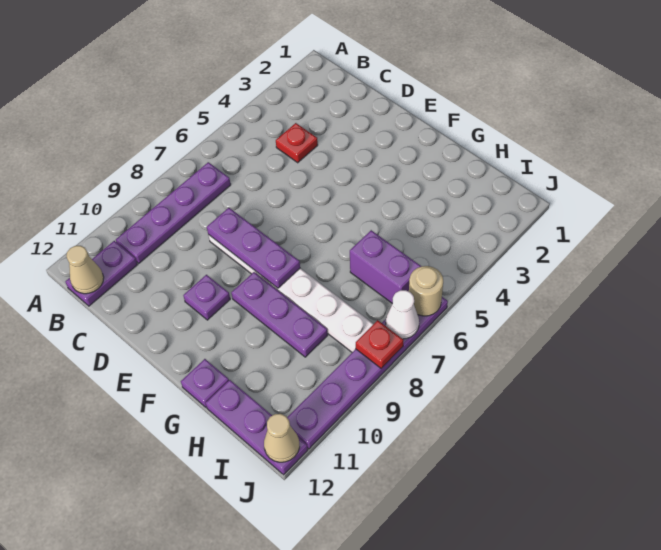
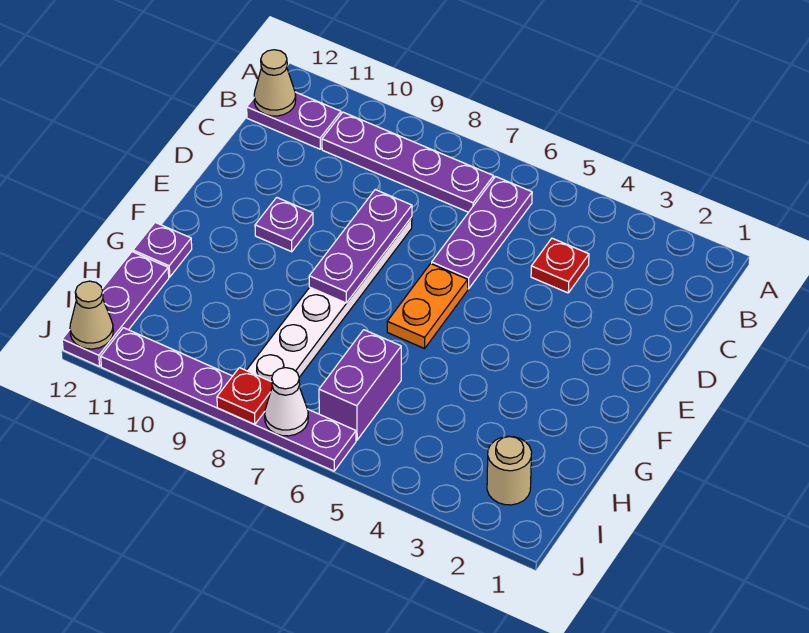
none -> orange 1x2 plate [387,264,468,349]
purple 1x3 plate [231,272,328,357] -> purple 1x3 plate moved to [432,177,532,289]
tan 1x1 round brick [409,266,443,316] -> tan 1x1 round brick moved to [487,436,532,505]

